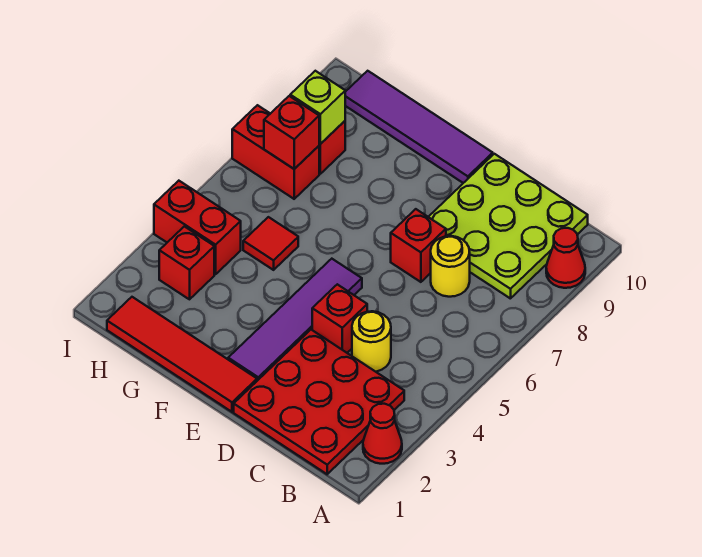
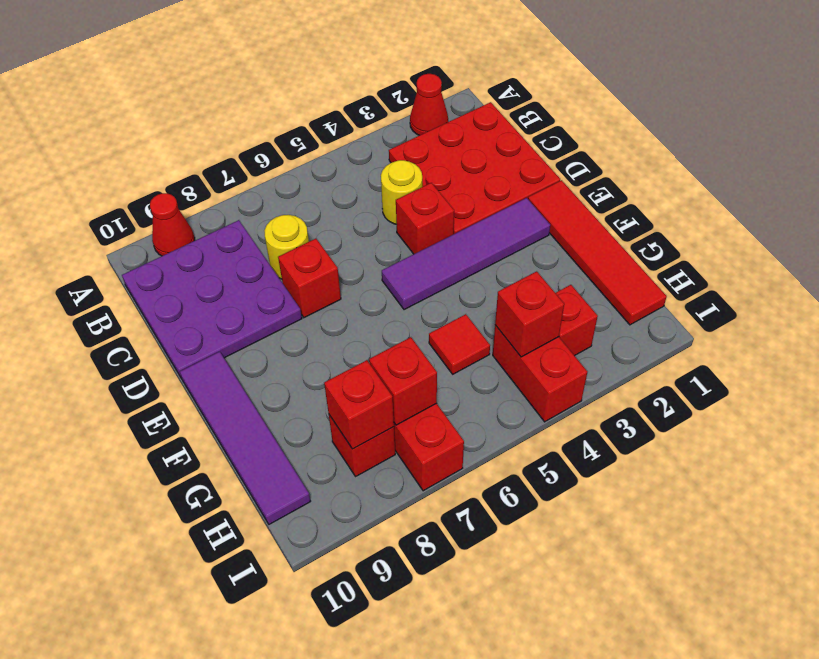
lime 3x3 plate [429,154,588,299] -> purple 3x3 plate [122,220,302,379]
none -> red 1x1 brick [495,271,564,357]
lime 1x1 brick [290,71,345,144] -> red 1x1 brick [324,360,394,449]

